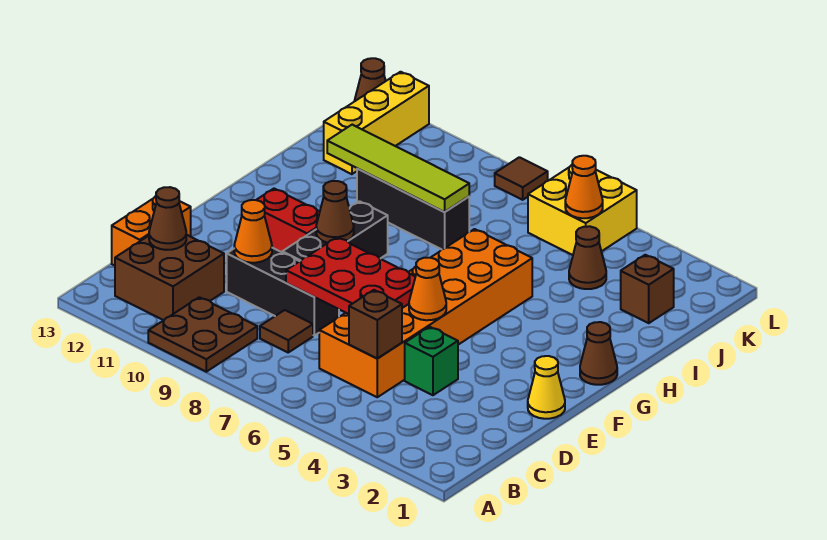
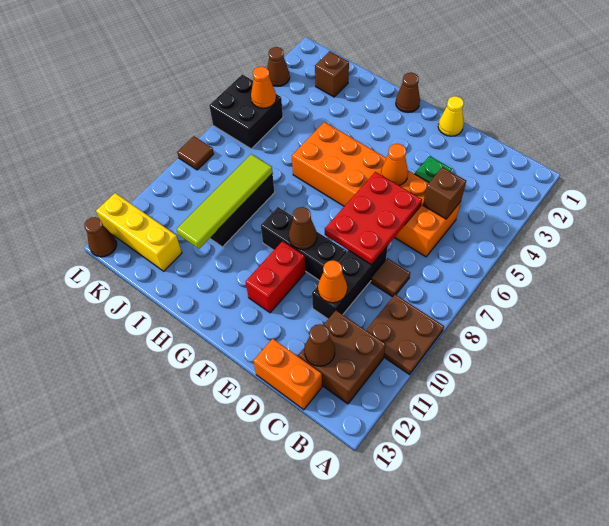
brown 1x1 cone [569,226,606,289] -> brown 1x1 cone moved to [267,47,290,87]
yellow 2x2 brick [528,165,637,255] -> black 2x2 brick [209,74,283,149]

